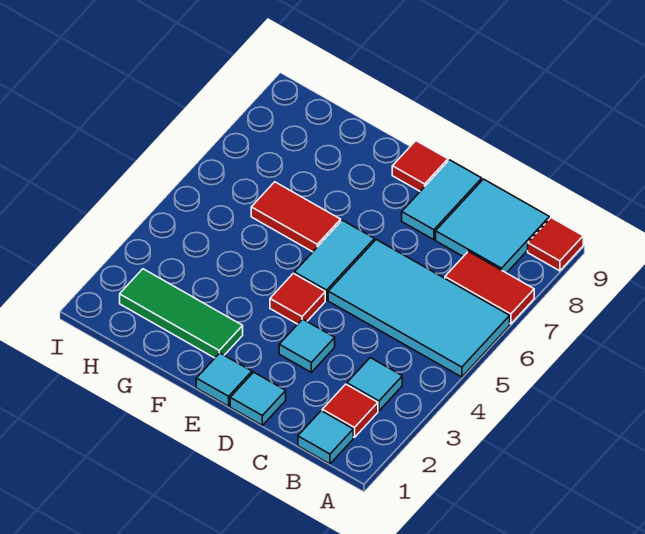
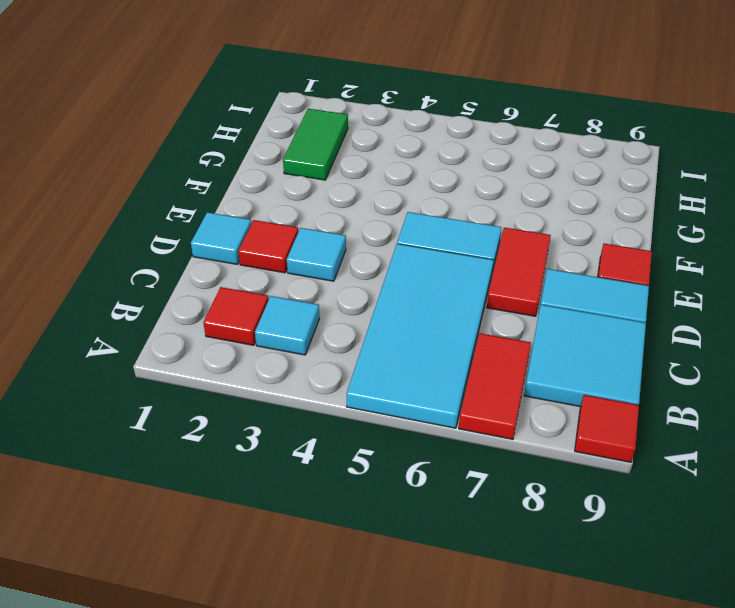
cyan 1x1 tile [298,411,353,464] -> none
cyan 1x1 tile [196,353,252,406] -> none
red 1x1 tile [270,273,325,324] -> red 1x1 tile moved to [238,220,298,273]
green 1x3 tile [120,269,243,358] -> green 1x2 tile [283,109,348,180]
red 1x2 tile [251,182,341,252] -> red 1x2 tile moved to [487,227,551,316]

